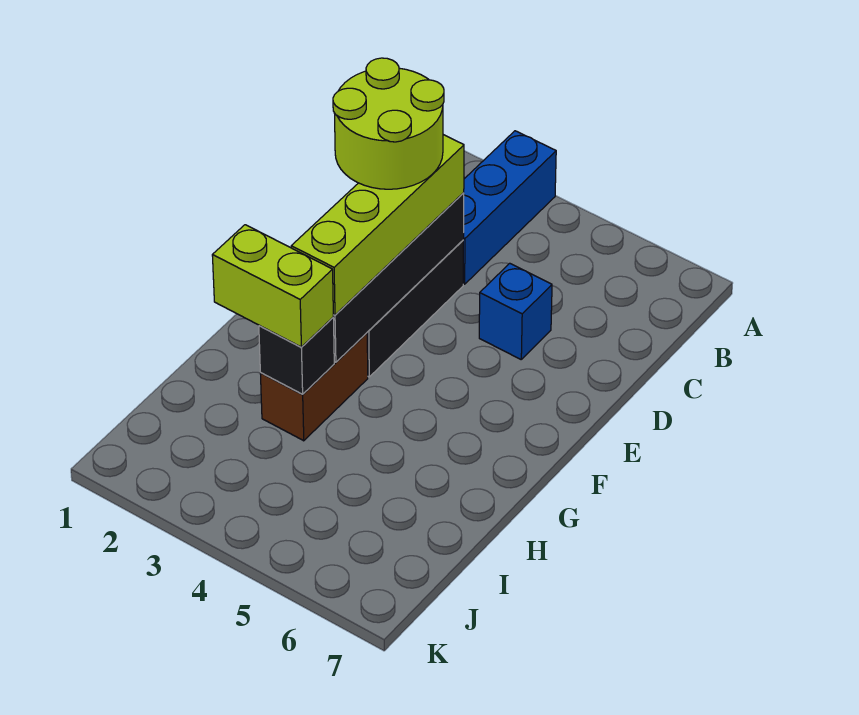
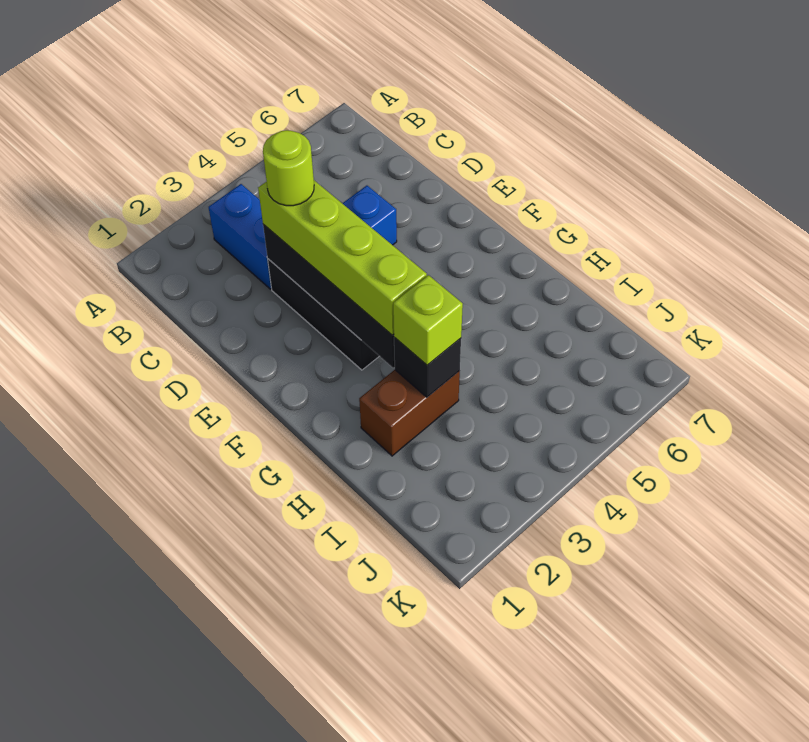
blue 1x3 brick [463,131,556,284] -> blue 1x2 brick [209,184,272,289]
lime 2x2 round brick [333,58,444,189] -> lime 1x1 round brick [263,130,314,206]
brown 1x2 brick [260,333,368,441] -> brown 1x2 brick turned to [359,370,460,456]
lime 1x2 brick [212,225,333,347] -> lime 1x1 brick [393,275,463,365]

